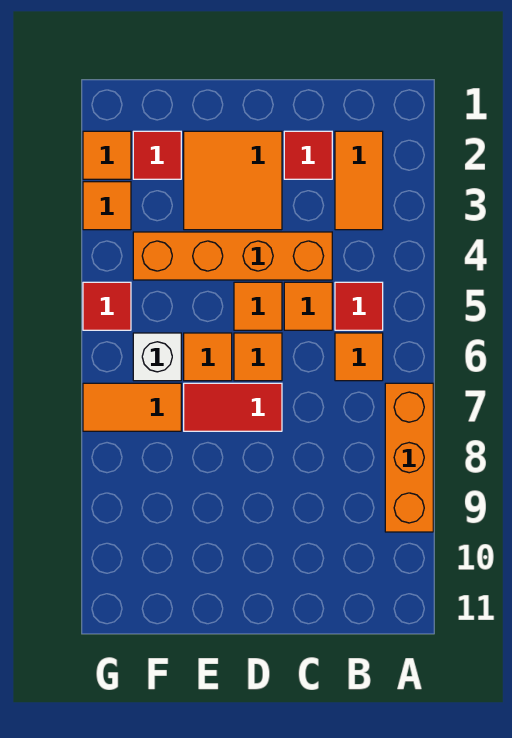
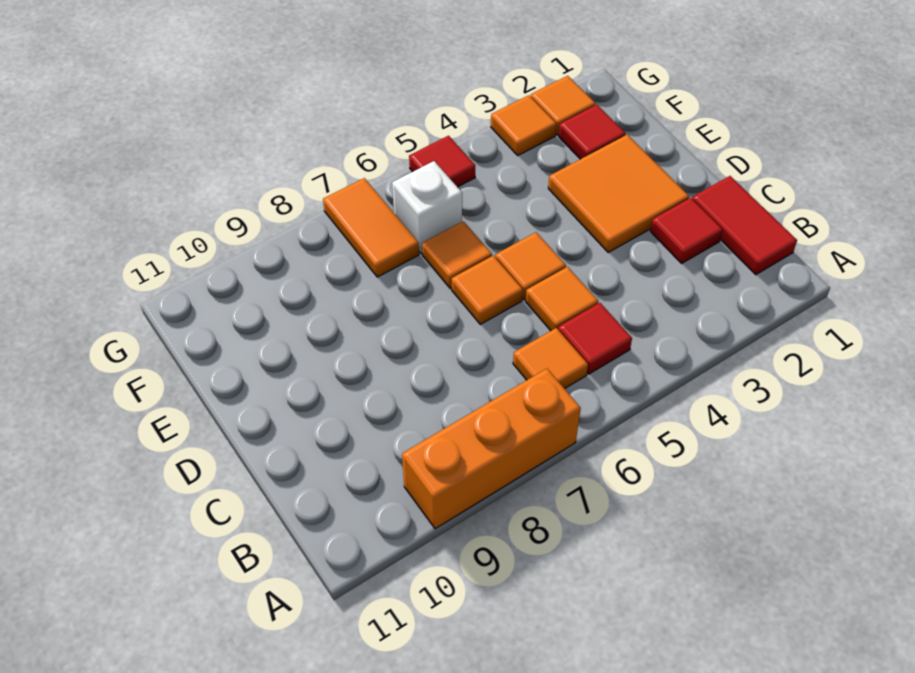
orange 1x2 tile [335,131,383,230] -> none
orange 1x4 brick [133,232,332,280] -> none
red 1x2 tile [184,383,282,431] -> red 1x2 tile moved to [692,176,797,275]

